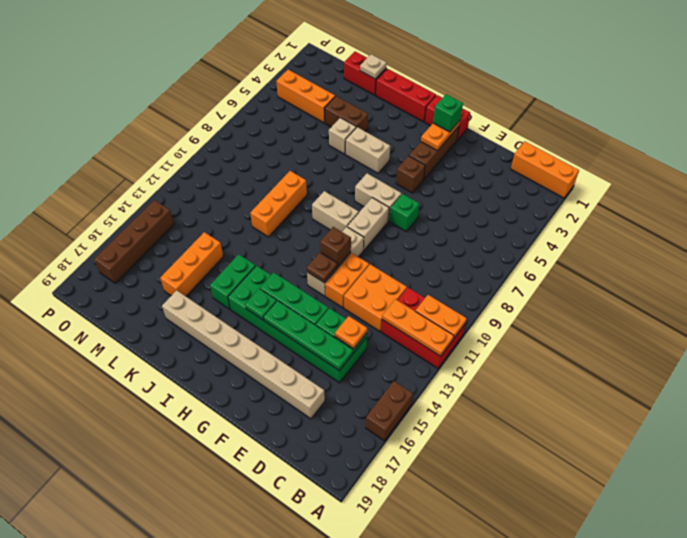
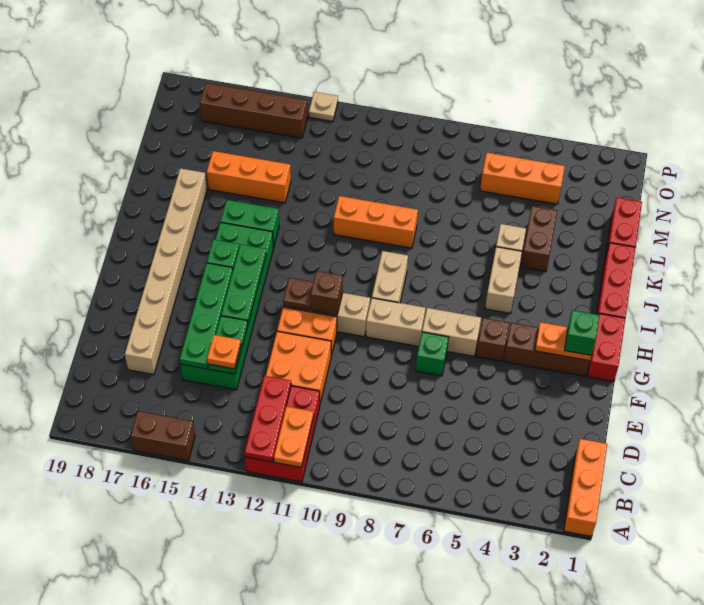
orange 1x3 plate [382,299,454,356] -> red 1x3 plate [245,376,291,462]
tan 1x2 brick [355,173,401,221] -> tan 1x2 brick turned to [422,308,481,356]
tan 1x1 plate [360,54,387,79] -> tan 1x1 plate moved to [309,92,338,121]
orange 1x3 brick [276,70,335,123] -> orange 1x3 brick turned to [480,153,565,204]

